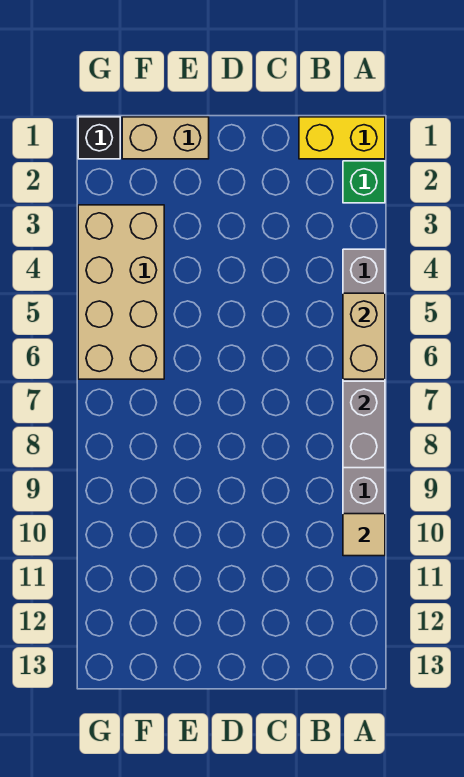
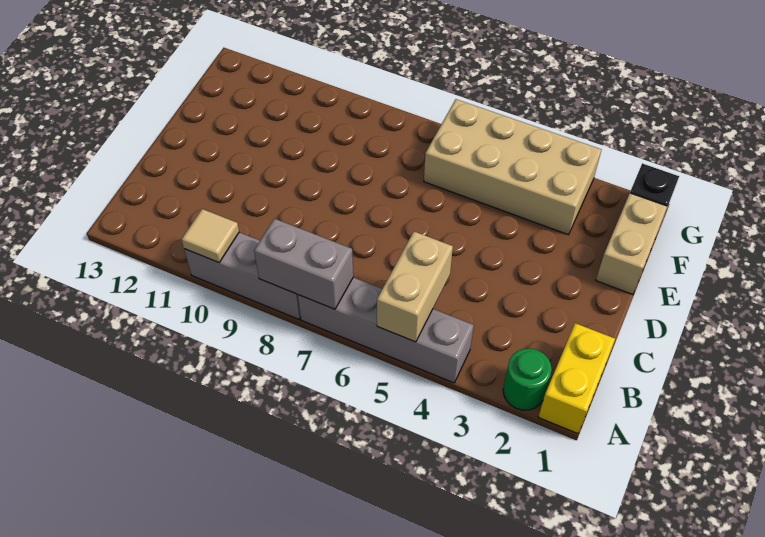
green 1x1 brick [343,161,385,203] -> green 1x1 round brick [503,348,552,410]
tan 1x2 brick [343,293,385,379] -> tan 1x2 brick turned to [377,232,453,342]

